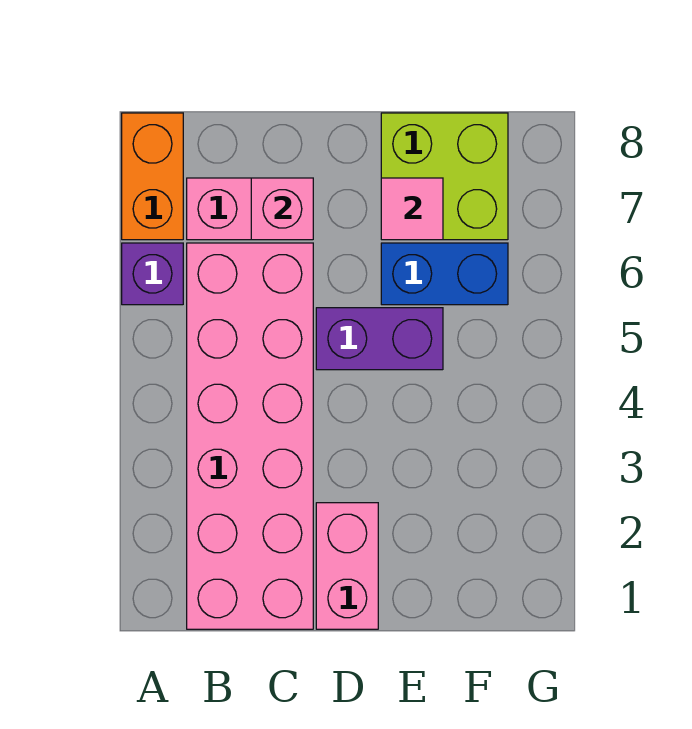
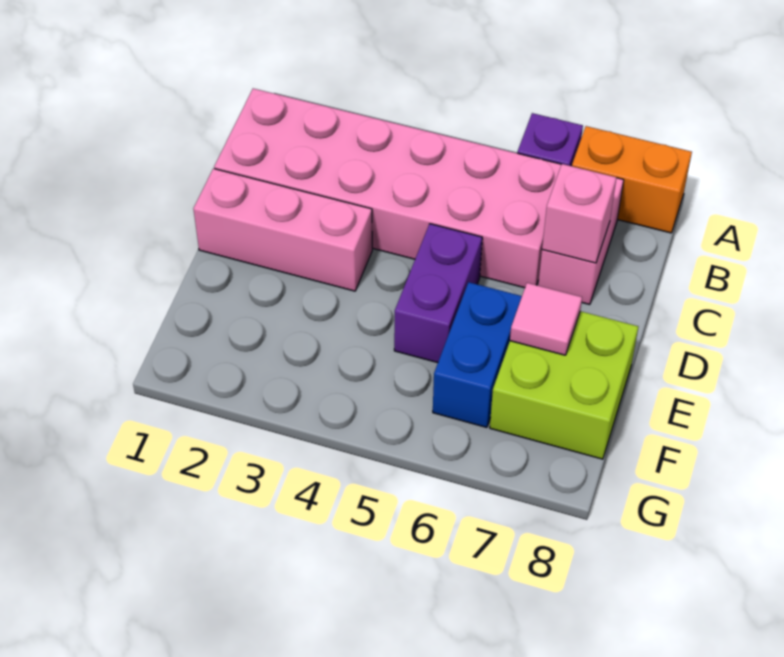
pink 1x2 brick [316,503,378,629] -> pink 1x3 brick [193,168,372,291]

